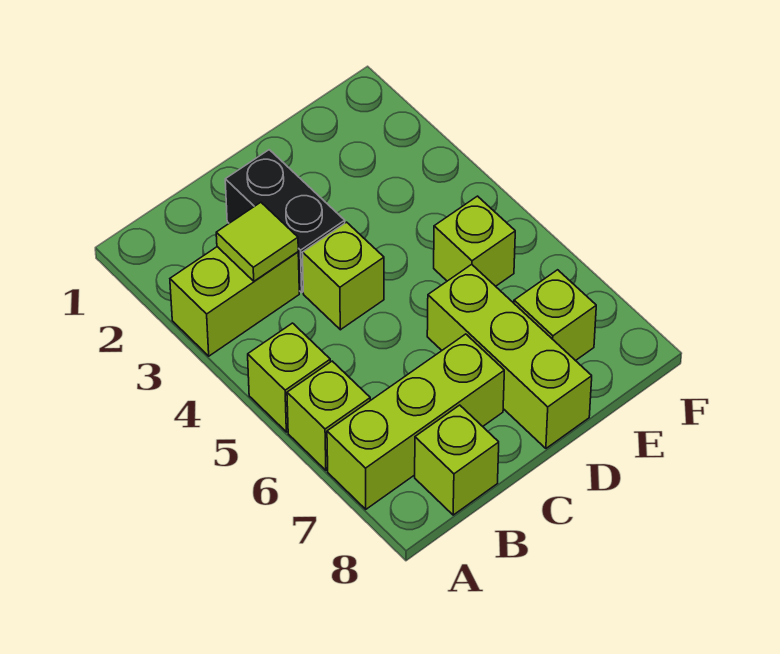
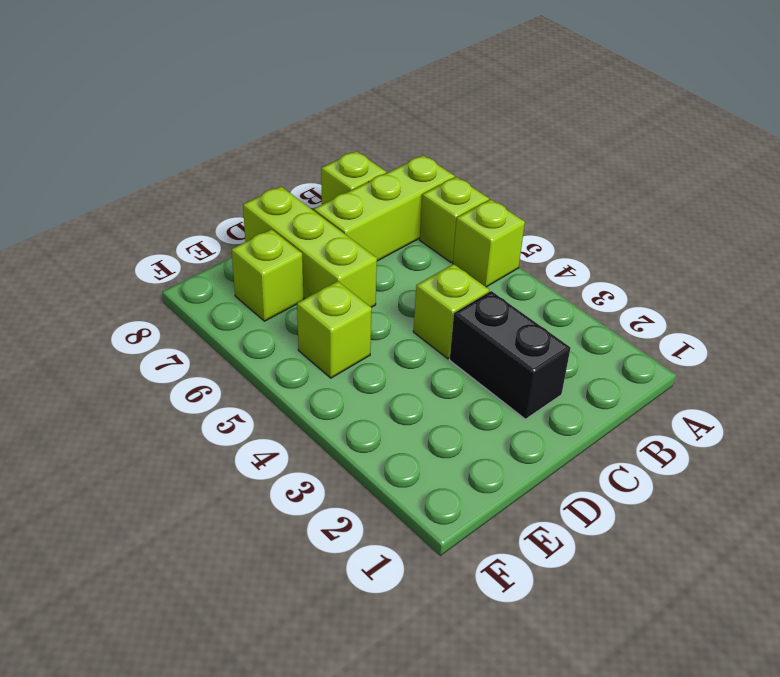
lime 1x2 brick [170,247,299,356] -> none
lime 1x1 tile [216,202,298,281] -> none

